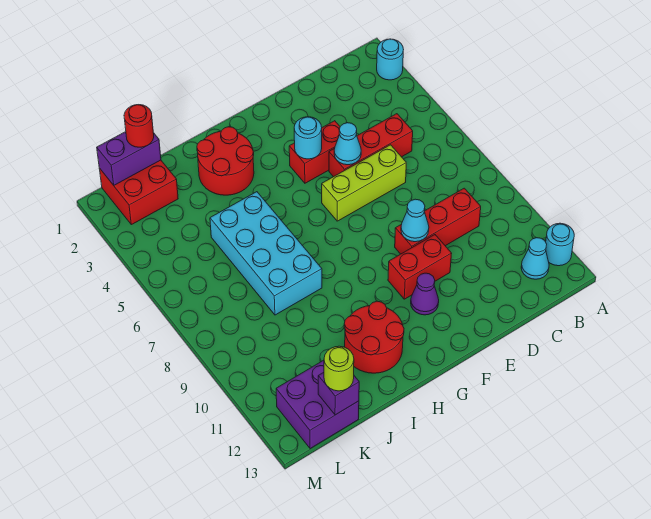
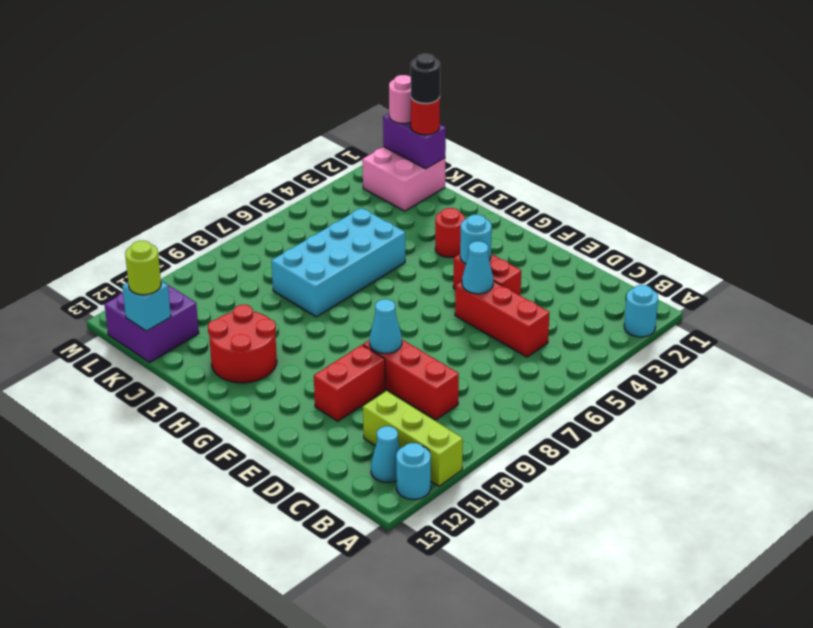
lime 1x3 brick [322,145,406,221] -> lime 1x3 brick moved to [363,391,463,486]
red 1x2 brick [388,235,452,299] -> red 1x2 brick turned to [314,345,385,421]
purple 1x1 cone [411,273,439,315] -> none
red 2x2 round brick [197,127,254,195] -> red 1x1 round brick [435,208,465,257]
red 2x2 brick [99,160,178,225] -> pink 2x2 brick [362,147,445,211]
none -> black 1x1 round brick [411,54,440,103]
purple 1x1 brick [318,373,359,415] -> cyan 1x1 brick [122,281,171,331]
none -> pink 1x1 round brick [389,75,411,123]

